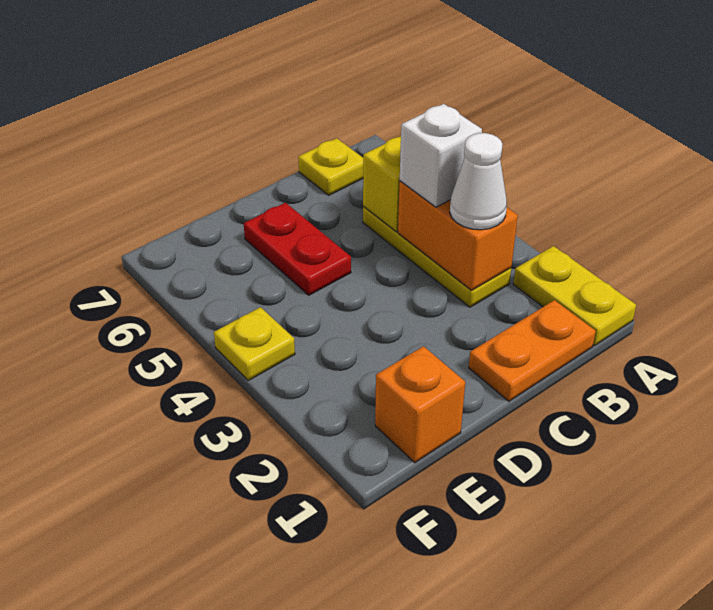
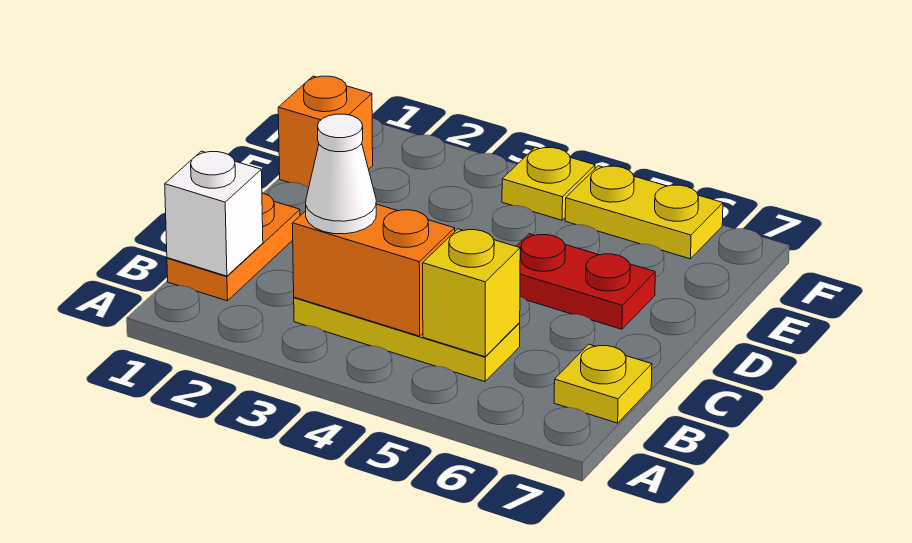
yellow 1x2 plate [513,246,636,345] -> yellow 1x2 plate moved to [565,166,723,259]
white 1x1 brick [400,104,482,207] -> white 1x1 brick moved to [165,151,263,276]

